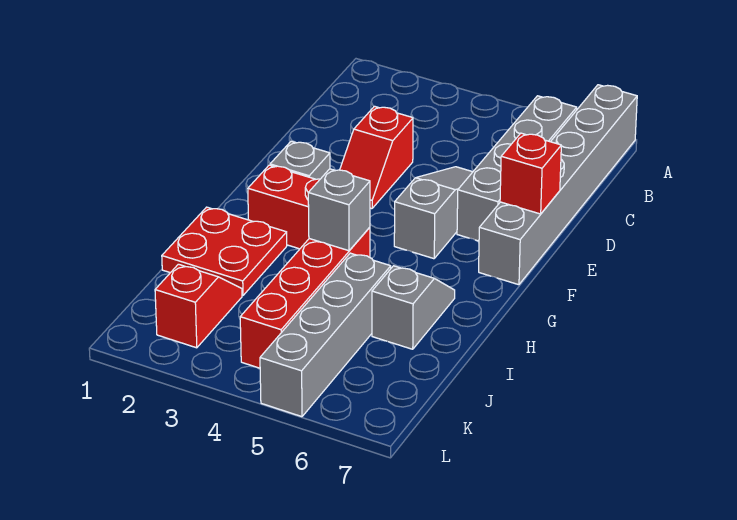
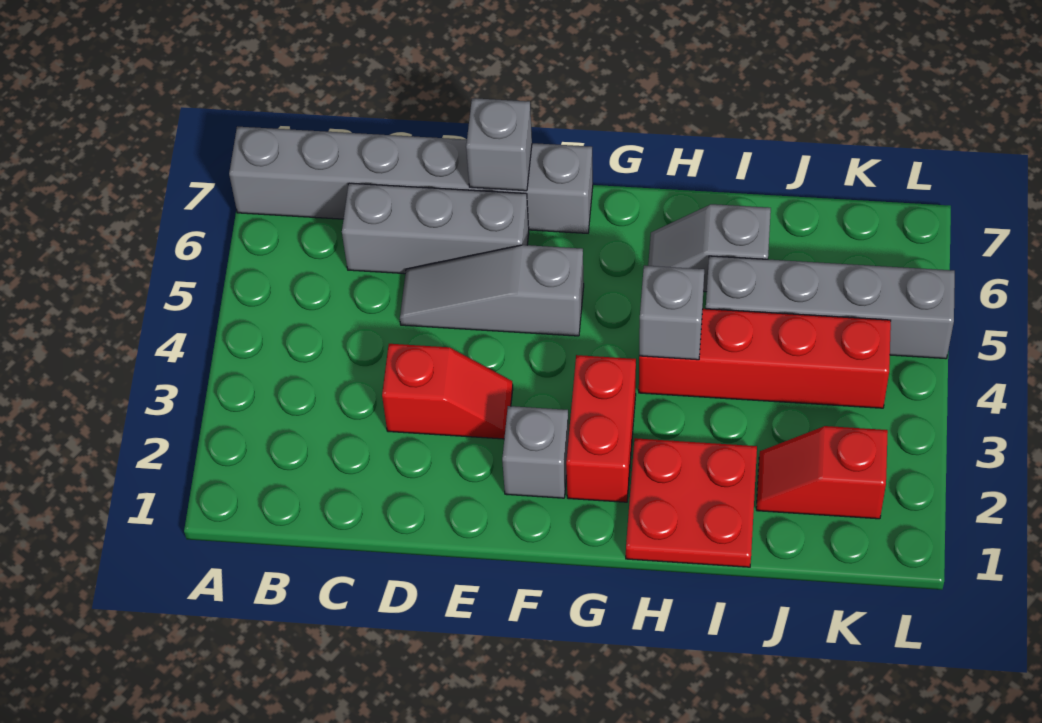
grey 1x4 brick [457,96,577,241] -> grey 1x3 brick [342,183,529,274]
red 1x1 brick [500,133,561,214] -> grey 1x1 brick [466,98,532,191]

